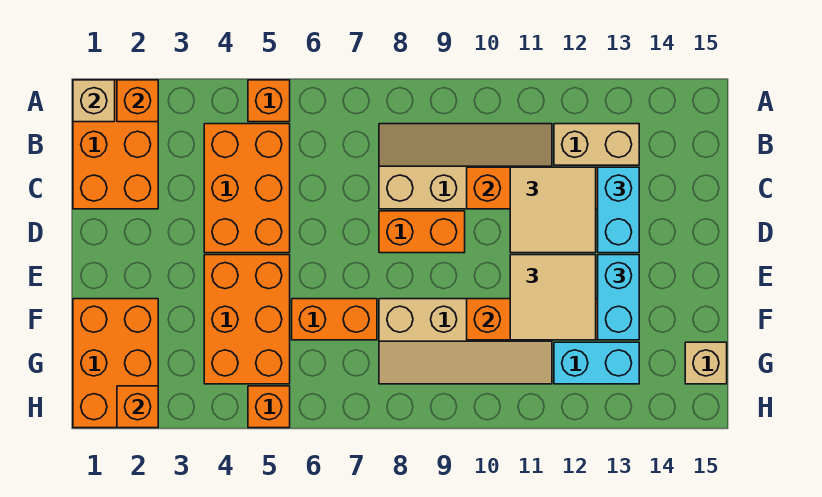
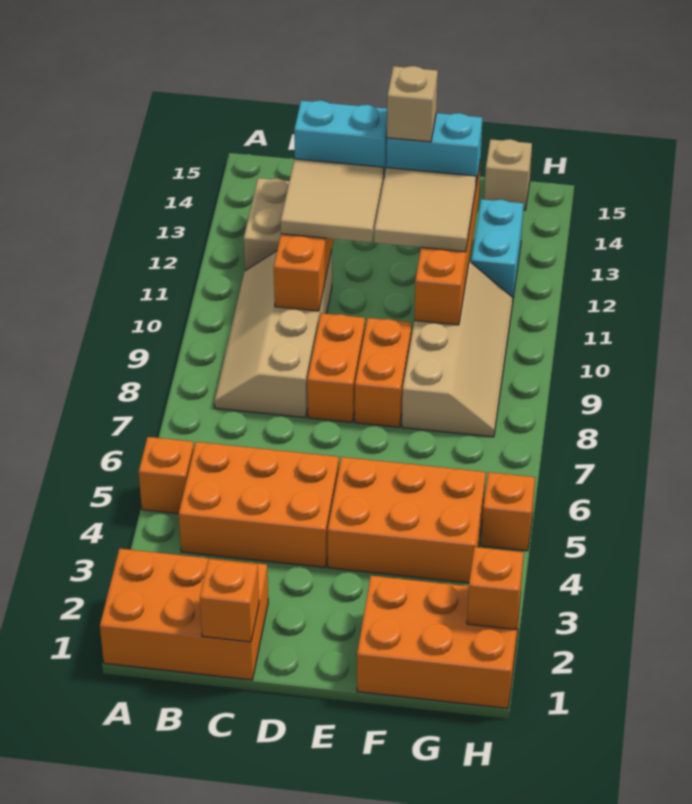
tan 1x1 brick [73,80,115,122] -> tan 1x1 brick moved to [387,66,438,142]
orange 1x1 brick [117,80,158,122] -> orange 1x1 brick moved to [200,559,259,642]
orange 1x2 brick [292,299,377,340] -> orange 1x2 brick moved to [355,318,412,427]

